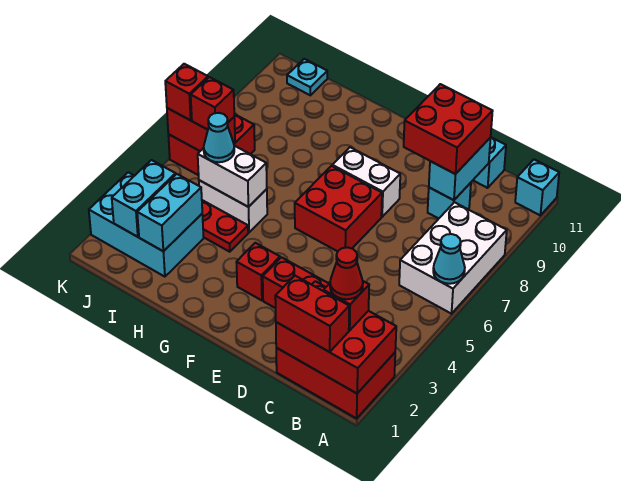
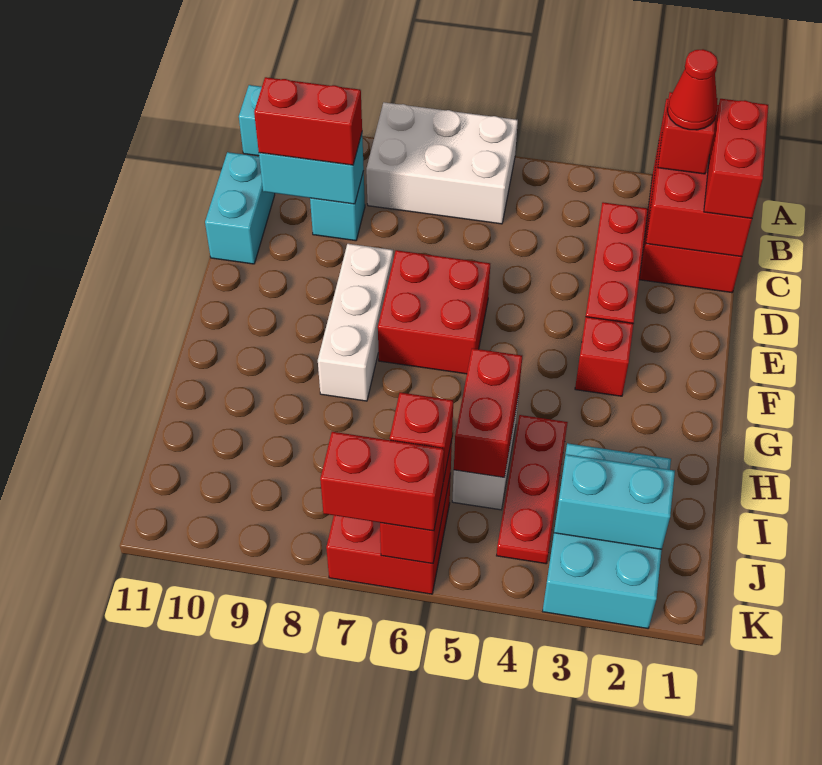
cyan 1x1 cone [433,234,465,284] -> none
red 2x2 brick [404,84,493,174] -> red 1x2 brick [254,77,362,165]
white 1x2 brick [332,147,400,217] -> white 1x3 brick [318,244,393,401]
white 1x2 brick [198,146,267,207] -> red 1x2 brick [454,348,522,477]
cyan 1x2 brick [137,174,202,251] -> none
cyan 1x1 cone [204,113,234,162] -> none
cyan 1x1 plate [287,59,327,95] -> none
red 1x1 brick [165,64,208,120] -> red 1x2 brick [320,432,444,531]

